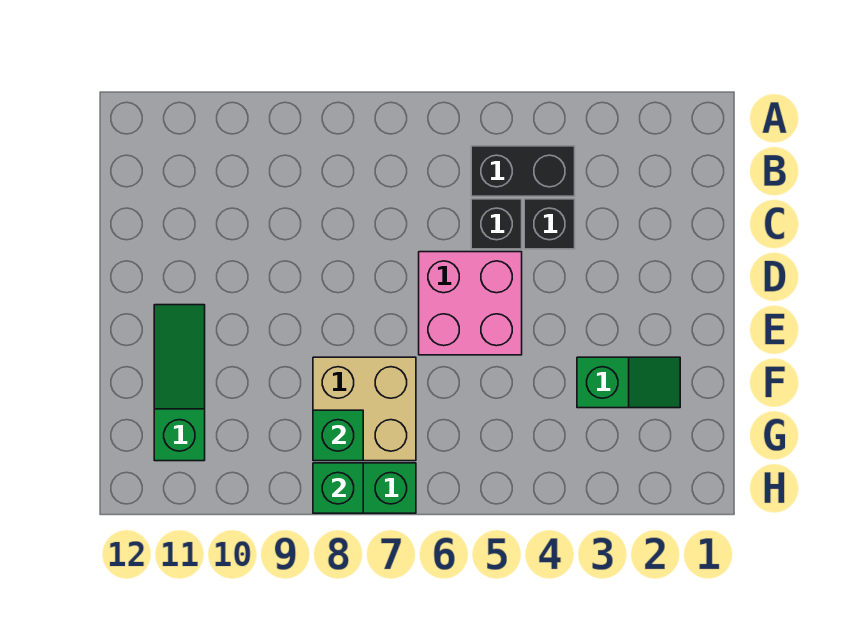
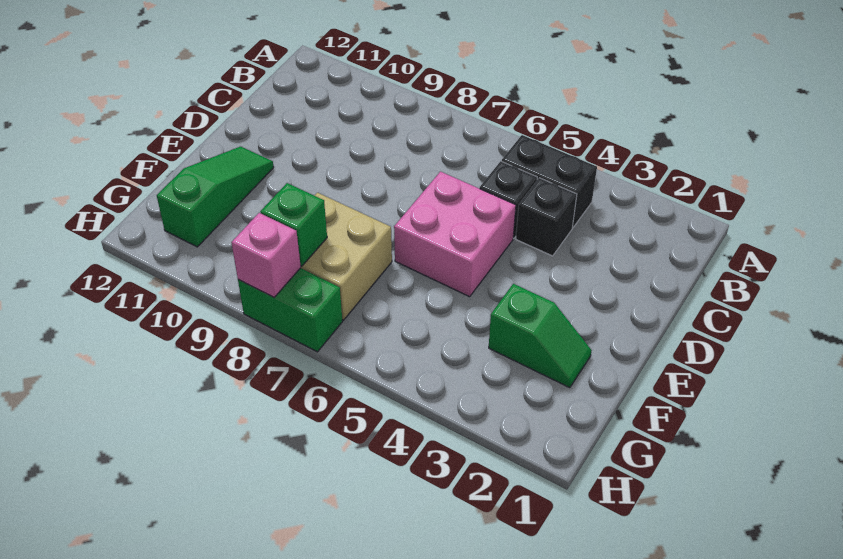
green 1x1 brick [313,463,363,513] -> pink 1x1 brick [231,213,301,297]

